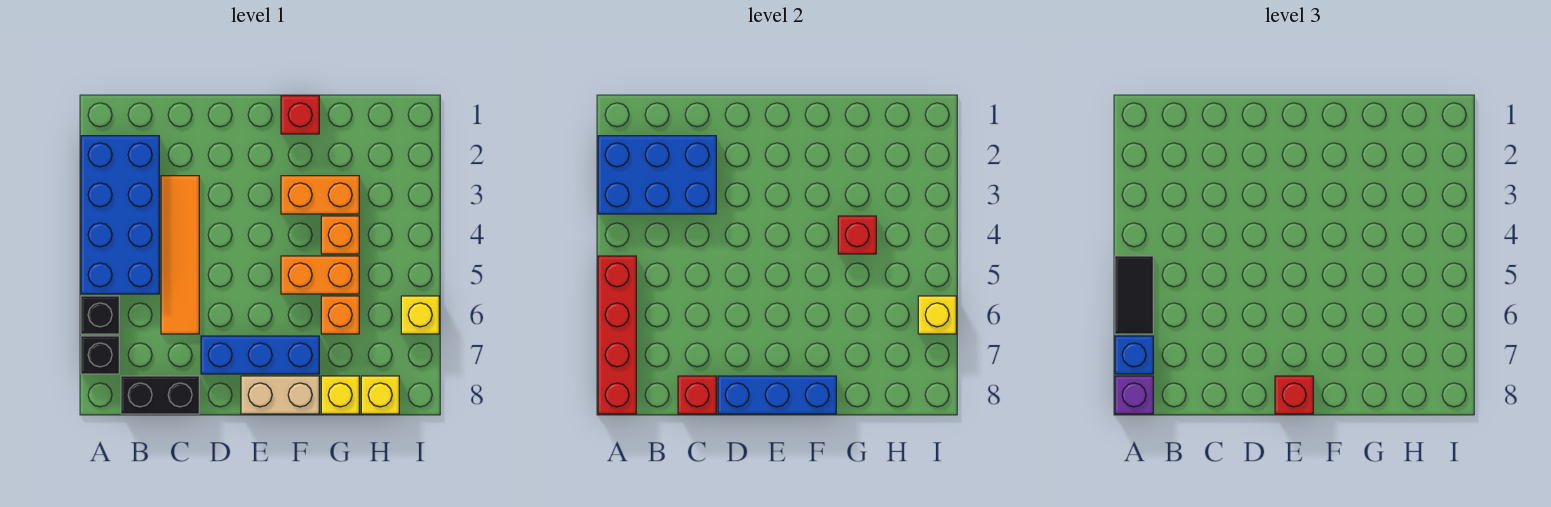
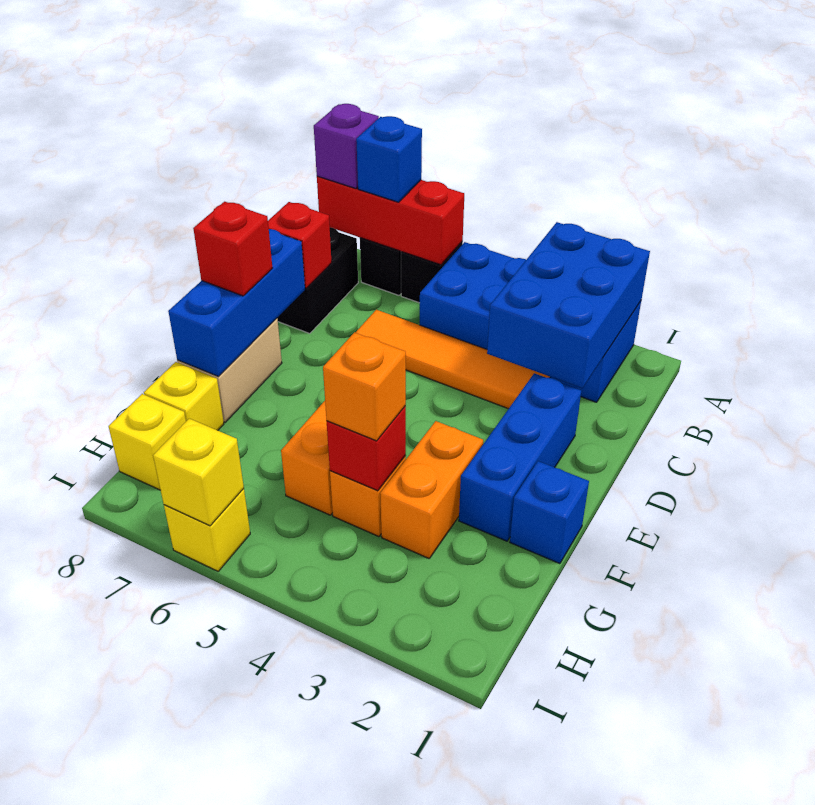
red 1x4 brick [598,256,636,414] -> red 1x3 brick [317,176,464,265]
black 1x2 tile [1115,256,1153,334] -> none
blue 1x3 brick [201,336,319,374] -> blue 1x3 brick moved to [459,373,581,541]
red 1x1 brick [281,96,319,134] -> blue 1x1 brick [510,461,589,564]
orange 1x1 brick [321,296,359,334] -> orange 1x1 brick moved to [323,332,406,441]

